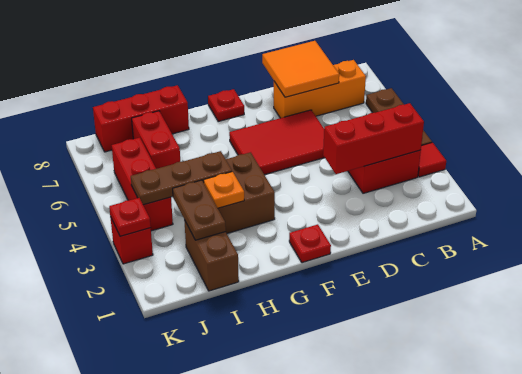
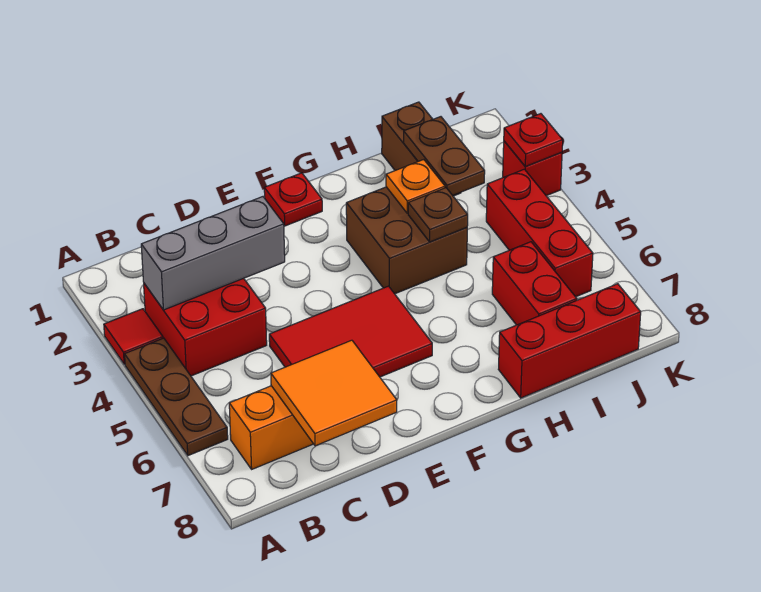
red 1x3 brick [323,103,424,174] -> grey 1x3 brick [141,197,285,310]
red 1x1 plate [208,89,244,121] -> none
brown 1x3 plate [131,151,232,205] -> brown 1x1 plate [408,188,468,242]

